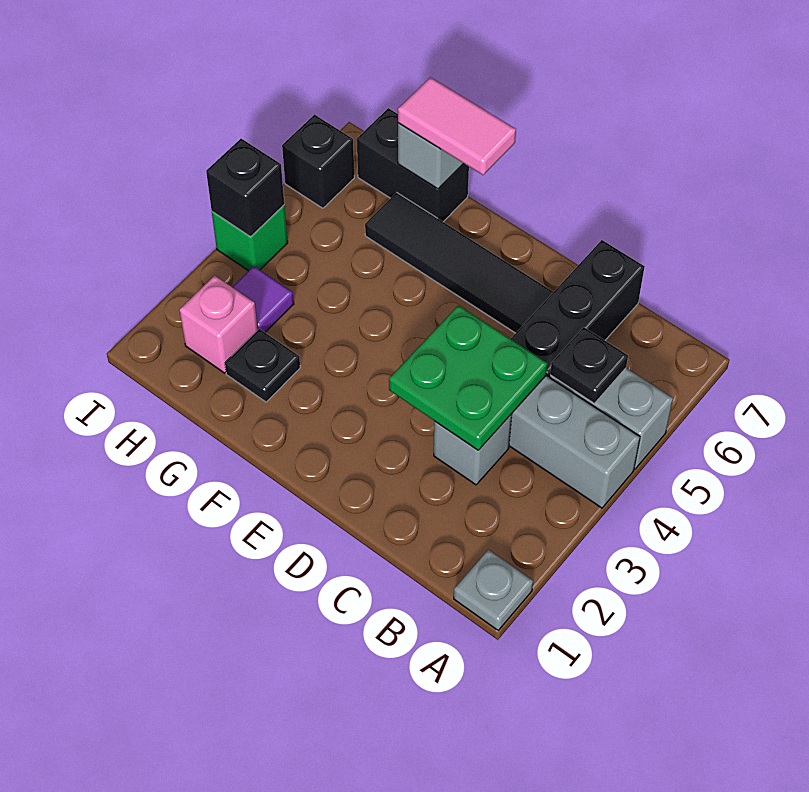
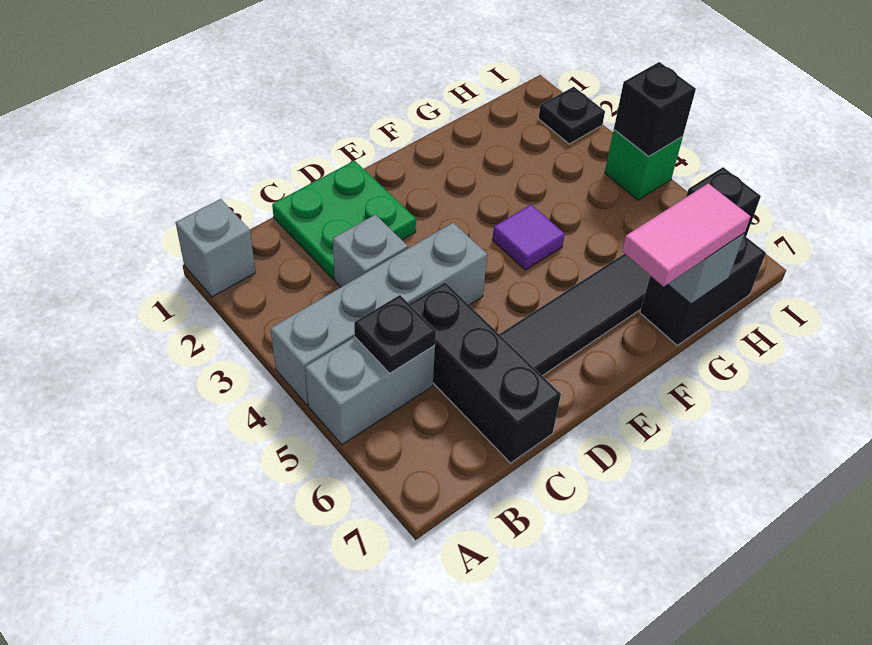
grey 1x1 plate [454,550,533,630] -> grey 1x1 brick [176,199,256,297]
green 2x2 plate [389,305,548,450] -> green 2x2 plate moved to [272,161,416,279]
black 1x1 plate [225,329,300,402] -> black 1x1 plate moved to [538,87,605,144]
pink 1x1 brick [179,275,258,373] -> none
purple 1x1 tile [233,266,294,332] -> purple 1x1 tile moved to [492,205,565,270]

